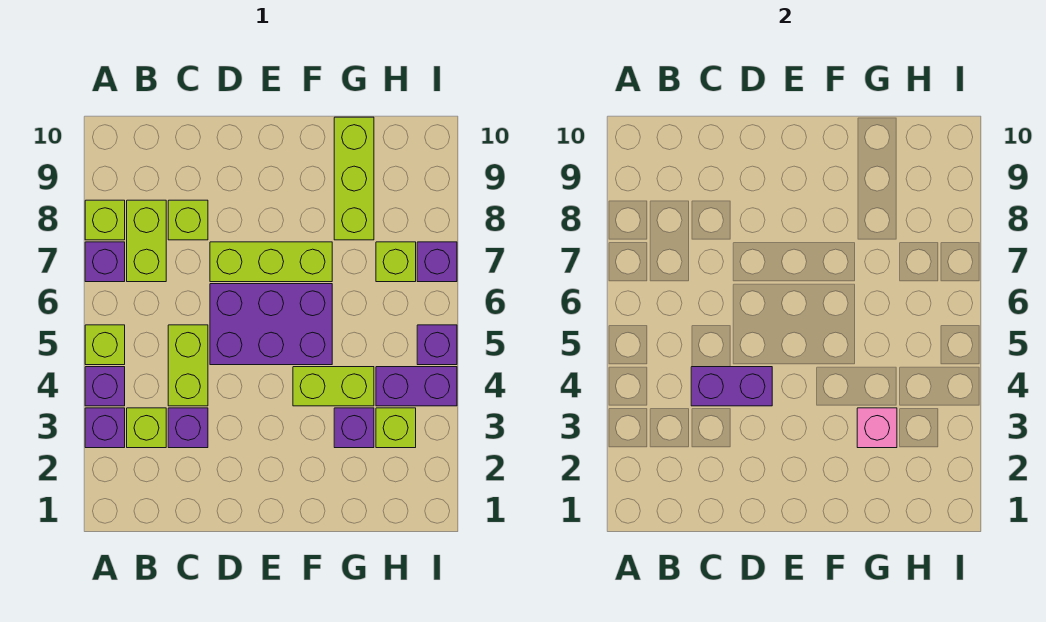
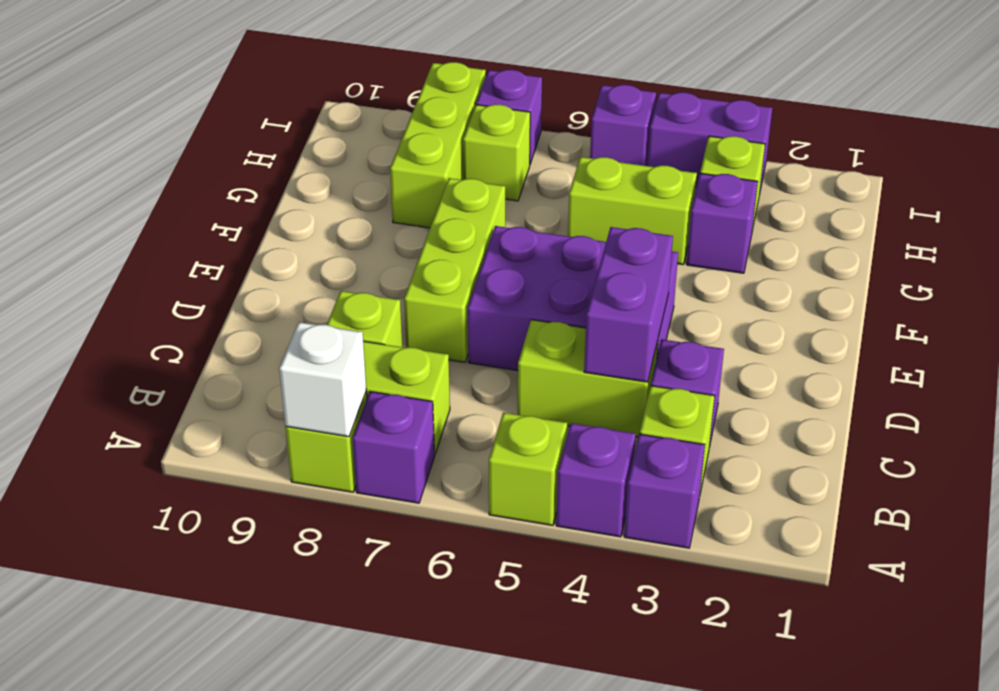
none -> white 1x1 brick [279,322,366,437]
purple 2x3 brick [210,284,332,365] -> purple 2x3 brick turned to [468,226,678,371]
lime 1x2 brick [293,367,374,406] -> lime 1x2 brick turned to [568,157,697,265]
pink 1x1 brick [857,408,897,448] -> none
lime 1x3 brick [334,117,374,240] -> lime 1x3 brick turned to [390,62,486,228]
purple 1x2 brick [376,367,457,406] -> purple 1x2 brick turned to [647,92,772,194]

